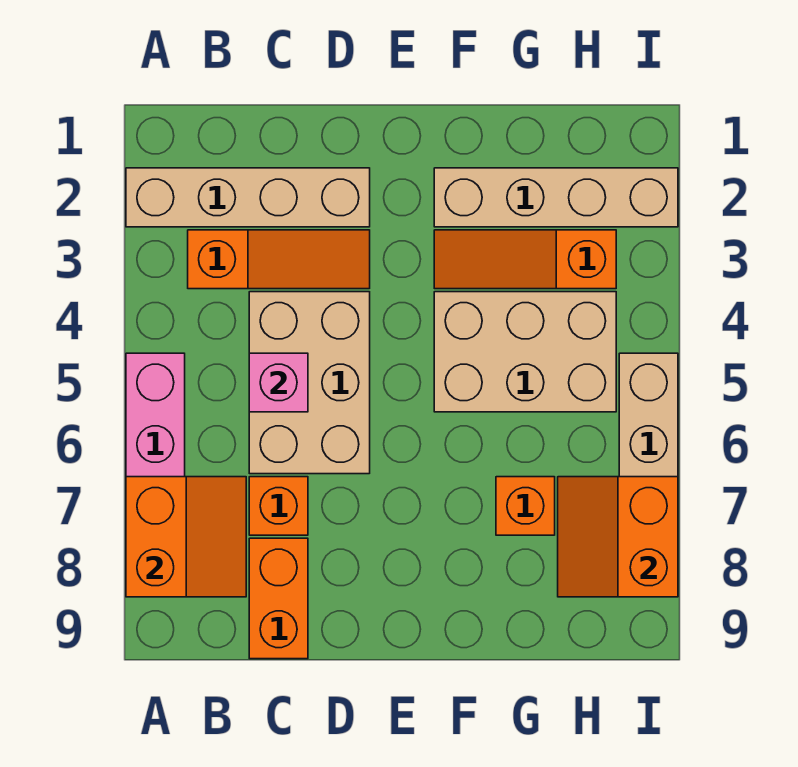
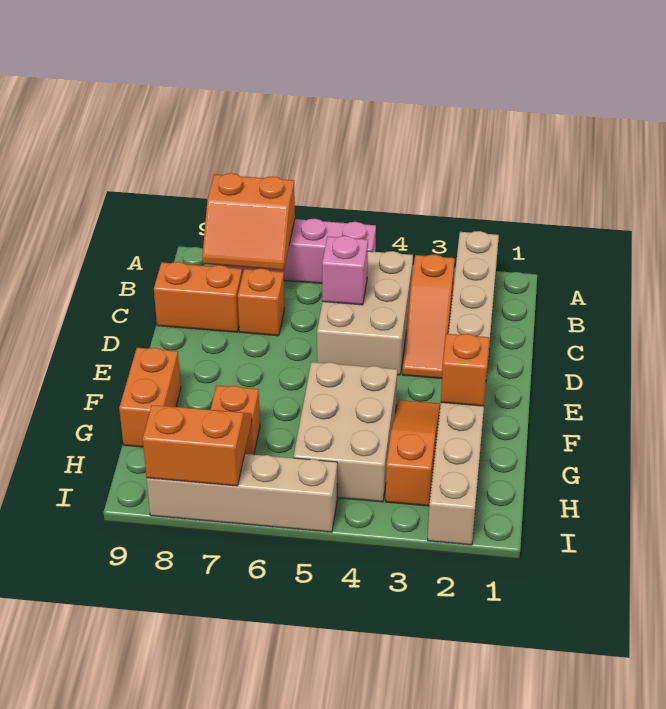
tan 2x3 brick [249,292,370,474] -> tan 2x3 brick turned to [317,251,413,375]
none -> orange 1x1 brick [441,334,490,406]
none -> orange 1x2 brick [119,348,181,447]

